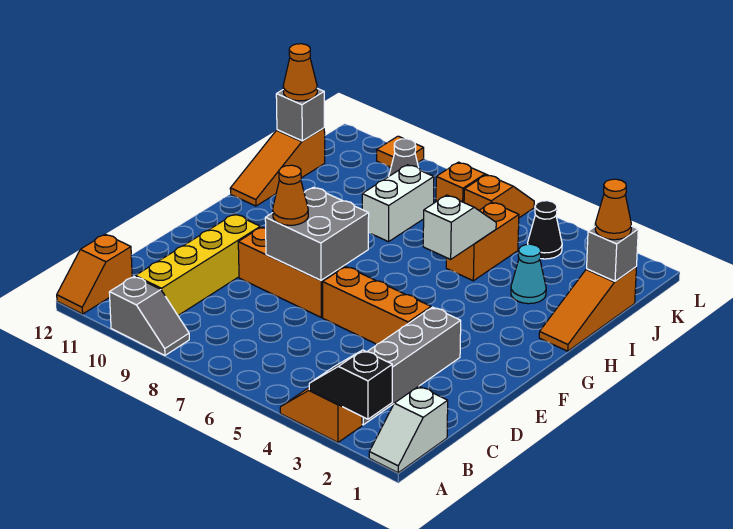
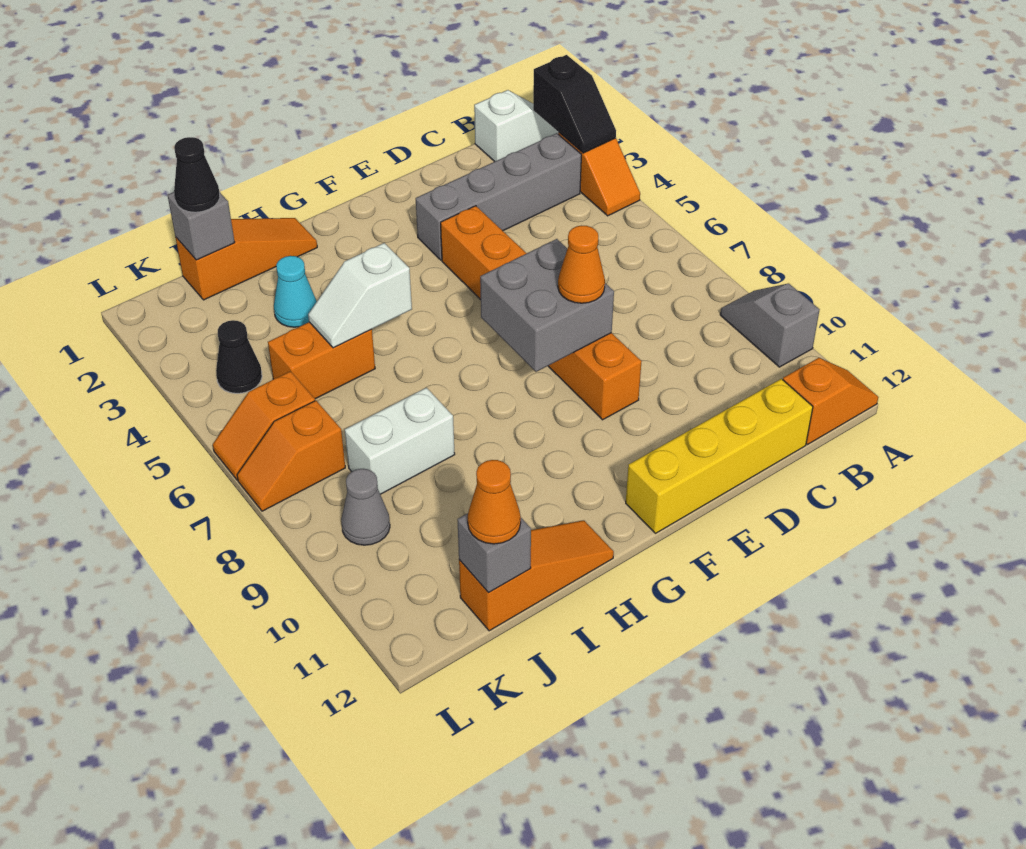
yellow 1x4 brick [135,214,260,315] -> yellow 1x4 brick moved to [626,379,813,533]
orange 1x1 cone [595,179,631,240] -> black 1x1 cone [174,137,220,212]
orange 1x1 tile [377,136,424,167] -> none

